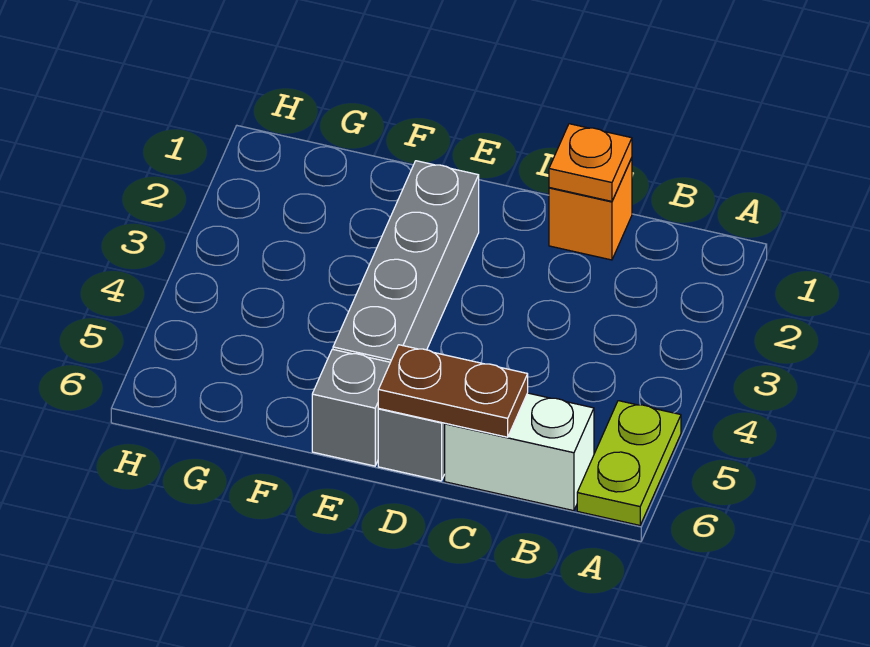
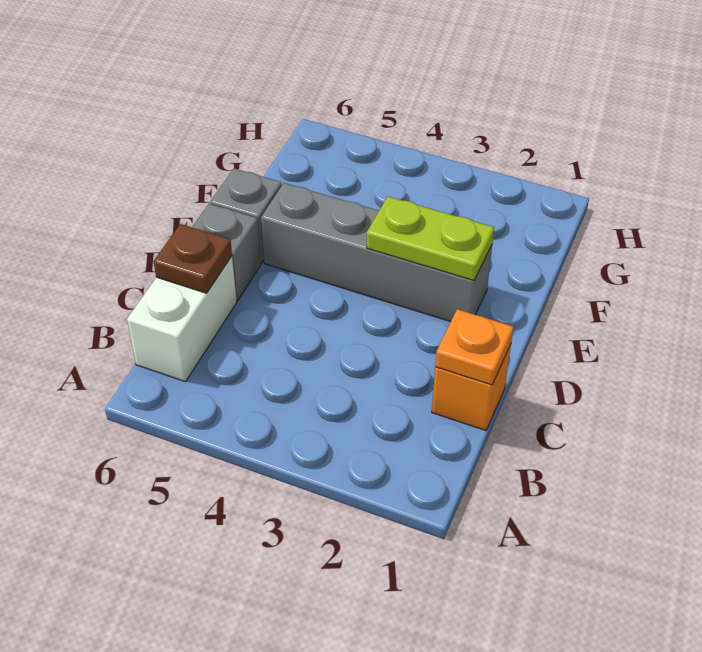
lime 1x2 plate [577,401,681,525] -> lime 1x2 plate moved to [367,197,494,280]
brown 1x2 plate [378,345,528,437] -> brown 1x1 plate [154,224,232,293]

